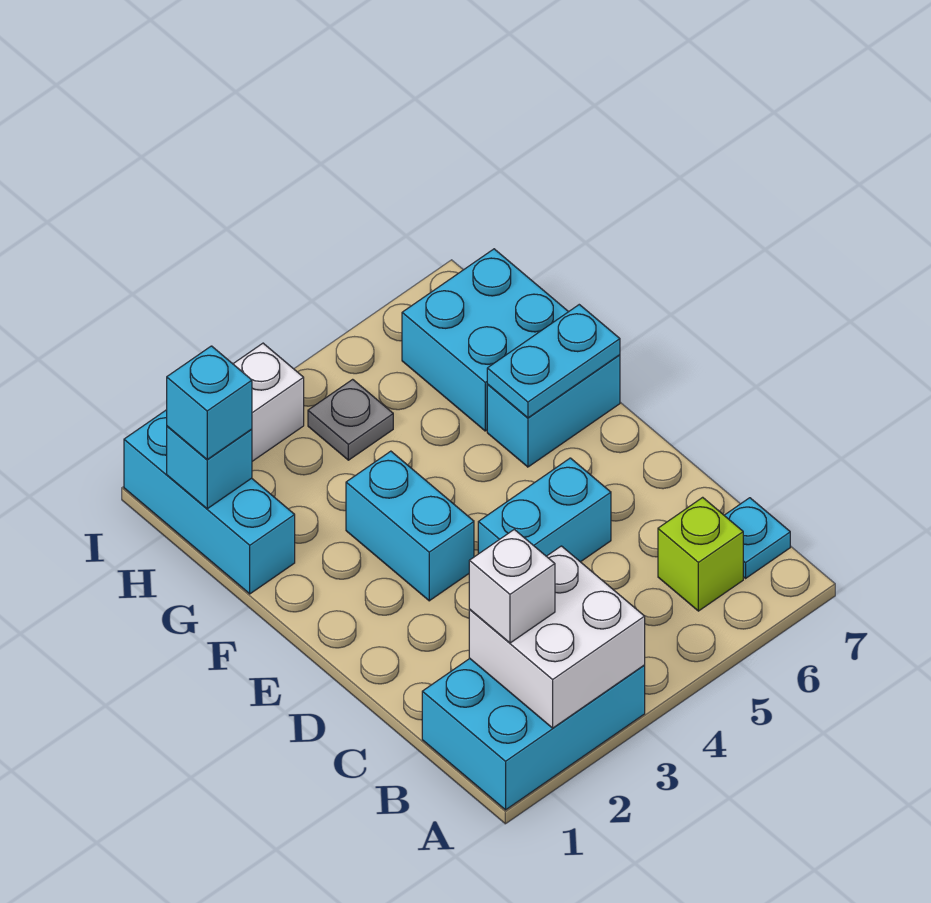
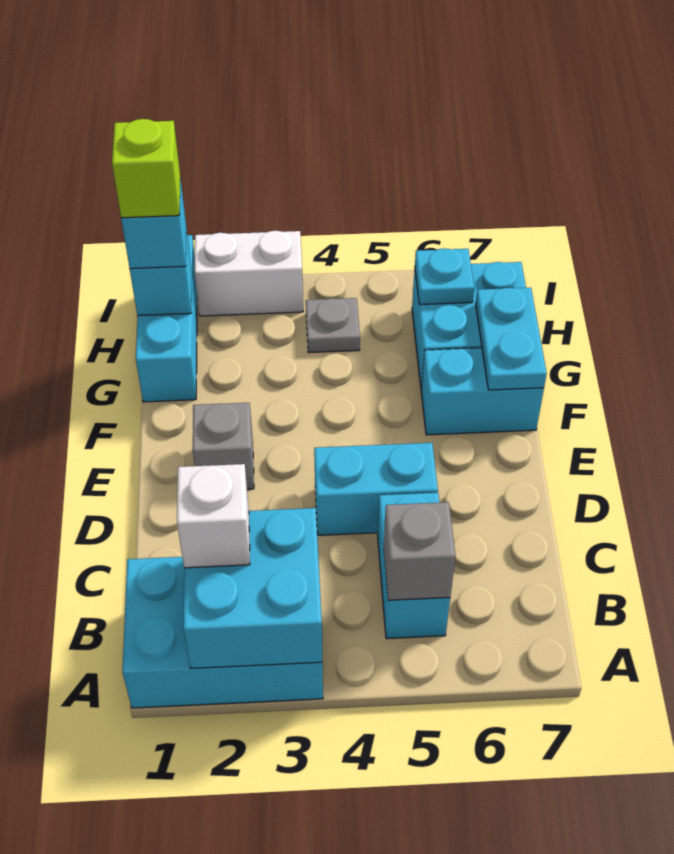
white 2x2 brick [469,546,645,728] -> cyan 2x2 brick [183,508,322,668]
none -> grey 1x1 brick [384,502,455,600]
lime 1x1 brick [658,497,743,611] -> lime 1x1 brick moved to [112,119,180,218]
cyan 1x1 plate [724,498,790,578] -> cyan 1x1 plate moved to [415,248,474,305]
none -> grey 1x1 brick [193,403,254,489]
cyan 1x2 brick [346,451,474,601] -> cyan 1x2 brick moved to [378,493,450,639]
cyan 1x2 plate [487,305,620,418] -> cyan 1x2 plate turned to [476,287,547,390]

